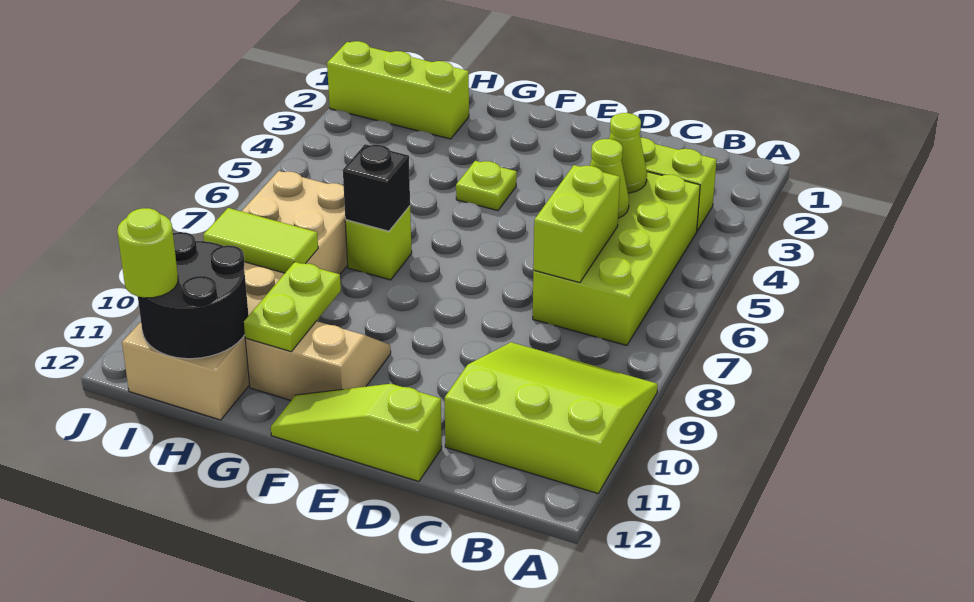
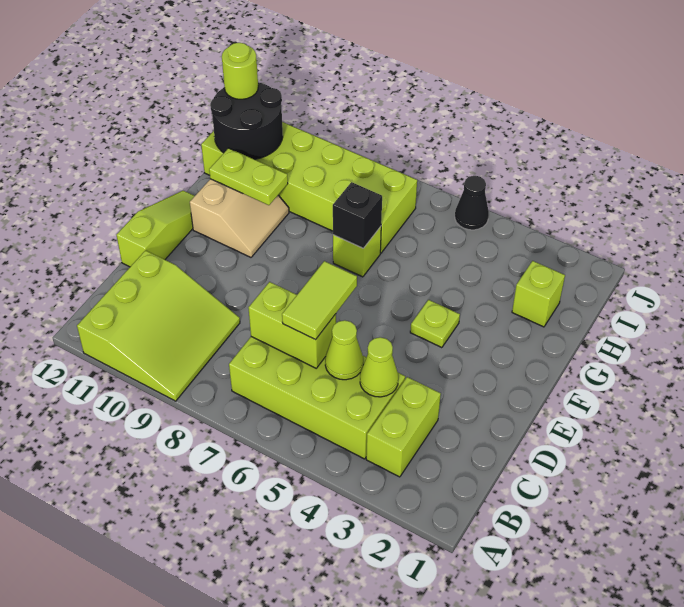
lime 1x3 brick [327,41,469,139] -> lime 1x1 brick [512,261,565,327]
tan 2x6 brick [122,171,348,420] -> lime 2x6 brick [201,122,417,253]
lime 1x2 tile [203,208,318,273] -> lime 1x2 tile moved to [282,261,357,340]
none -> black 1x1 cone [455,176,489,230]

